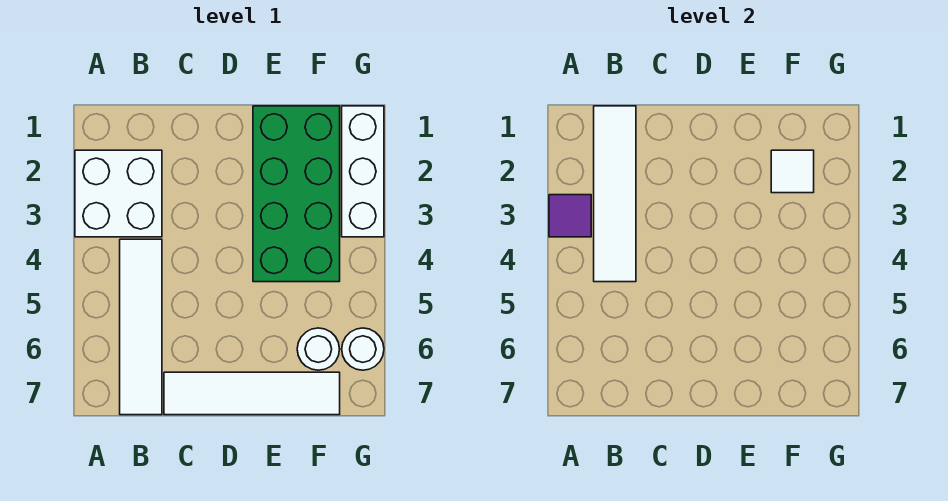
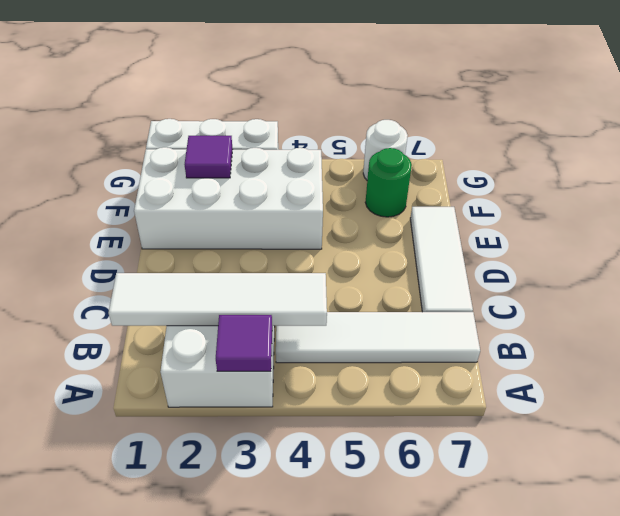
white 1x4 tile [164,372,340,415] -> white 1x3 tile [410,207,473,312]
green 2x4 brick [253,106,340,282] -> white 2x4 brick [134,147,323,249]
white 1x1 tile [771,150,814,193] -> purple 1x1 tile [185,136,233,178]
white 1x1 round brick [297,328,340,370] -> green 1x1 round brick [365,148,412,217]

